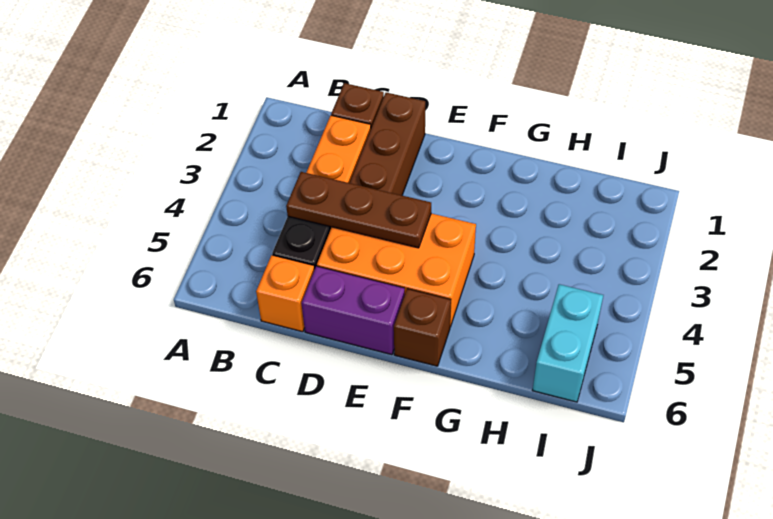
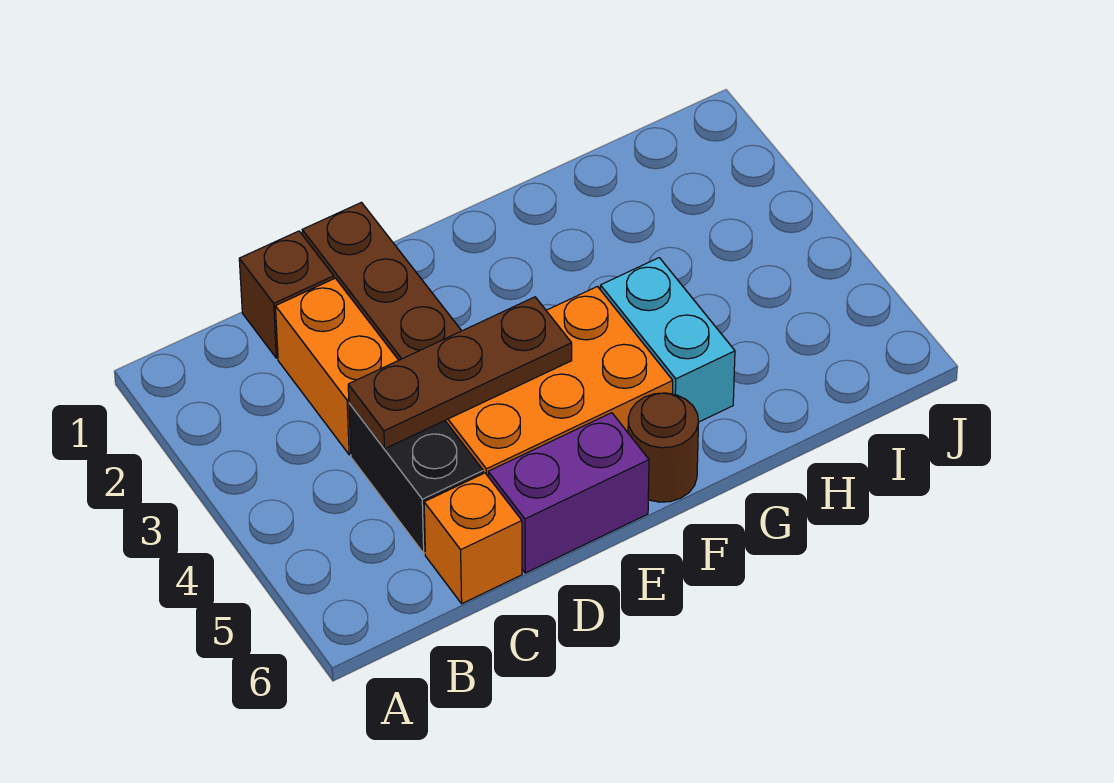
brown 1x1 brick [394,289,451,366] -> brown 1x1 round brick [628,393,699,502]
cyan 1x2 brick [532,284,603,402] -> cyan 1x2 brick moved to [600,258,735,422]

